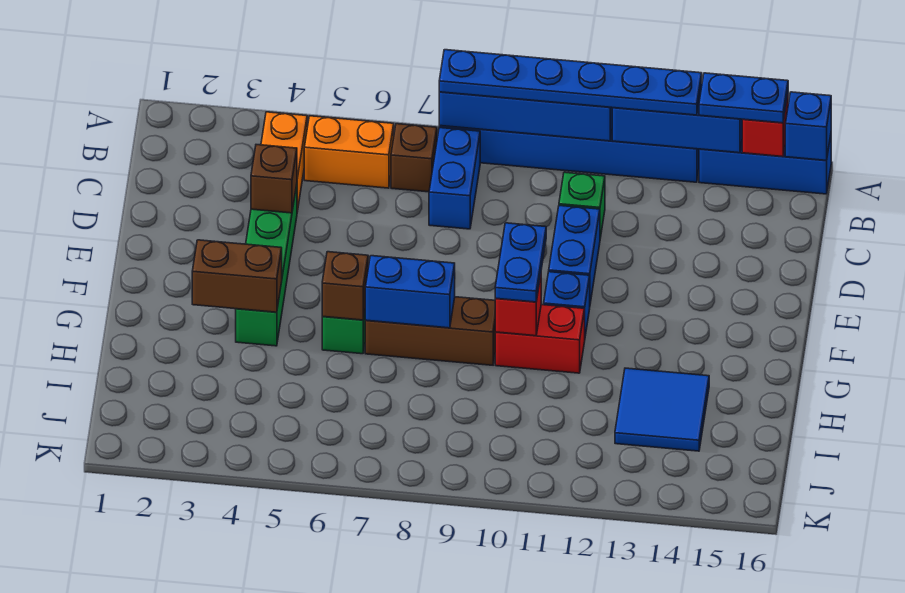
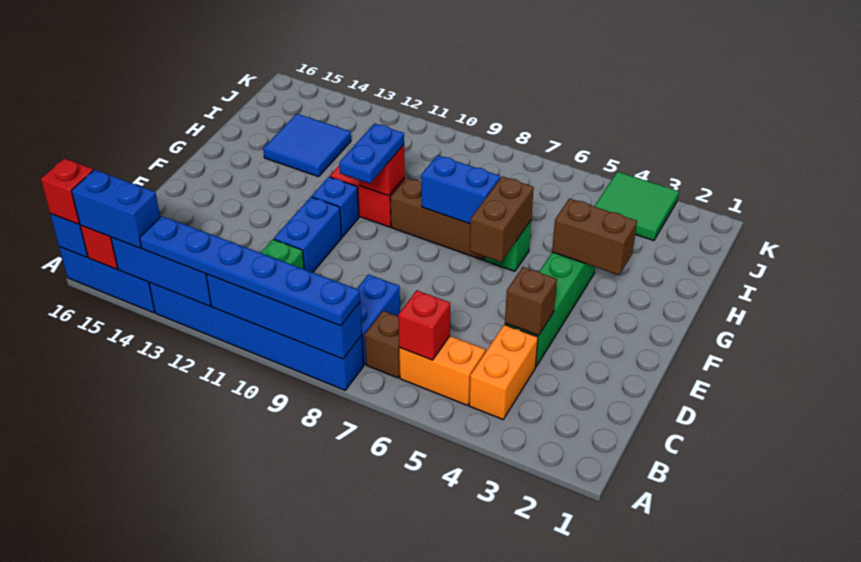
blue 1x2 plate [699,73,788,123] -> blue 1x2 brick [72,170,160,248]
none -> red 1x1 brick [41,158,93,224]
none -> red 1x1 brick [398,290,450,360]
brown 1x1 brick [322,252,368,320] -> brown 1x2 brick [470,176,534,262]
none -> green 2x2 tile [594,172,679,241]

